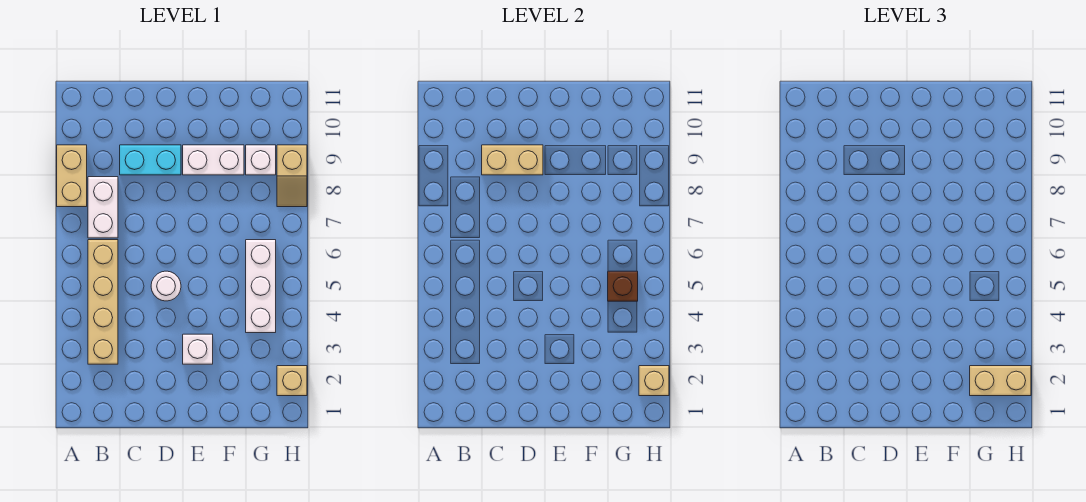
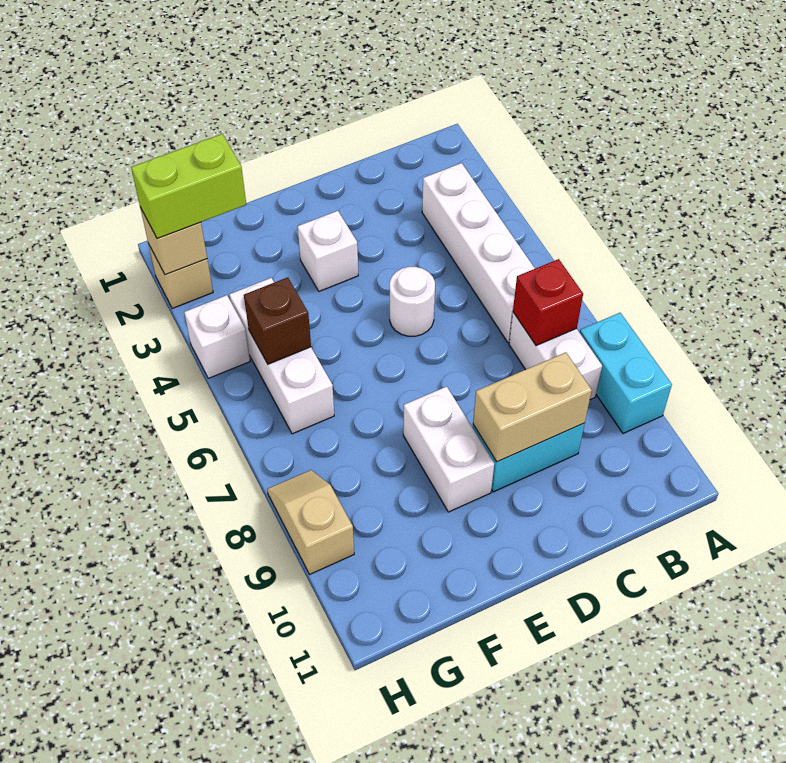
tan 1x2 brick [57,145,87,207] -> cyan 1x2 brick [580,313,672,433]
tan 1x4 brick [88,240,118,364] -> white 1x4 brick [422,163,535,343]
none -> red 1x1 brick [513,259,583,346]
white 1x2 brick [183,145,244,175] -> white 1x2 brick turned to [403,386,494,512]
tan 1x2 brick [970,366,1031,396] -> lime 1x2 brick [131,134,246,238]
white 1x1 brick [246,145,276,175] -> white 1x1 brick moved to [184,295,250,378]

